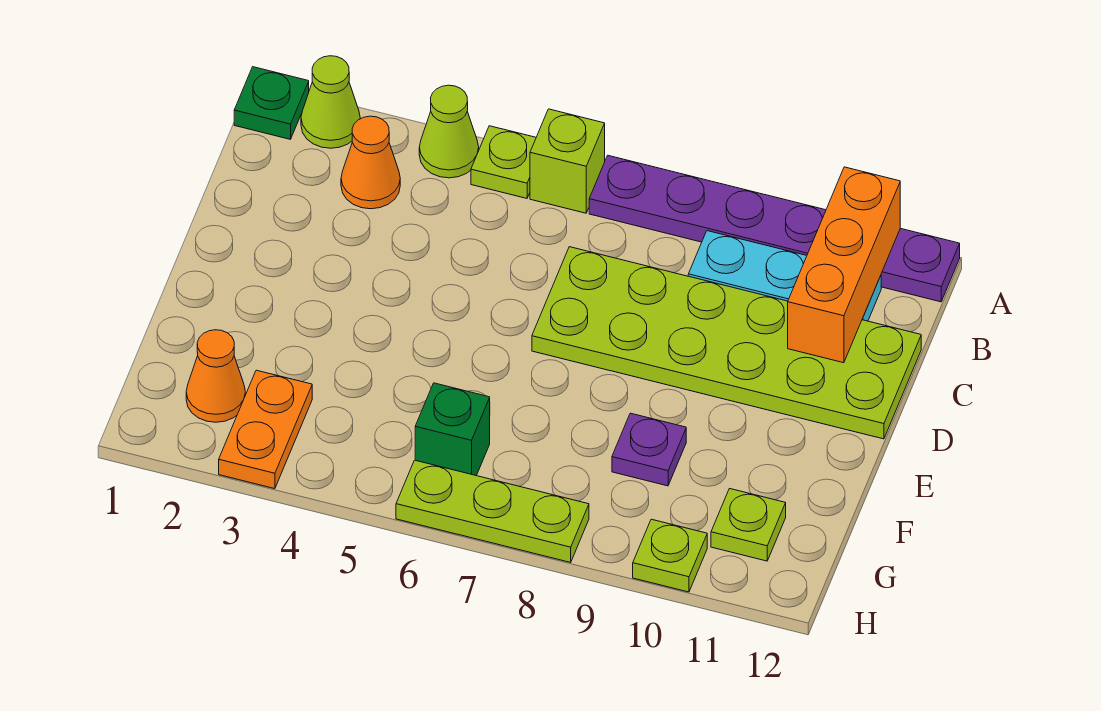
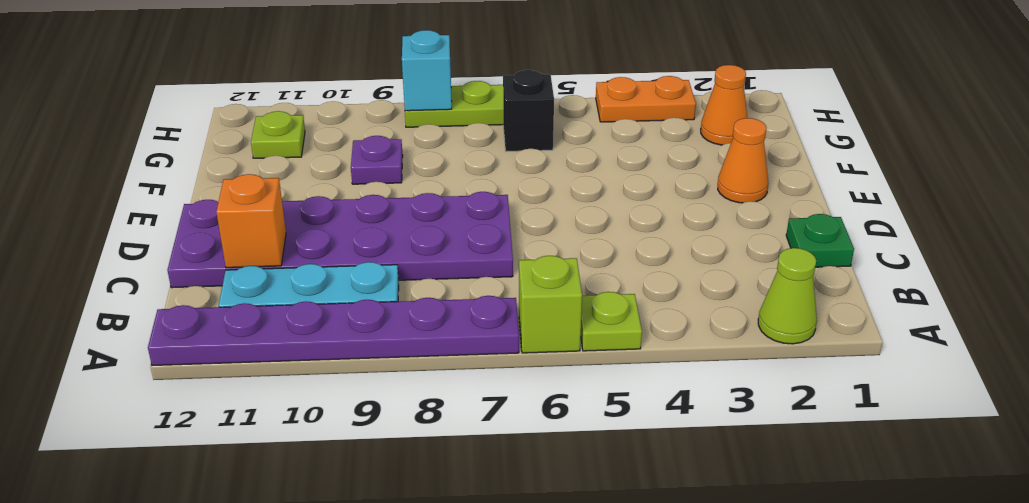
green 1x1 plate [234,67,309,139] -> green 1x1 plate moved to [786,214,854,267]
lime 1x1 cone [419,85,479,178] -> none
orange 1x3 brick [788,167,900,363] -> orange 1x1 brick [216,174,286,268]
orange 1x1 cone [341,116,400,209] -> orange 1x1 cone moved to [718,118,768,203]
lime 2x6 plate [532,247,921,439] -> purple 2x6 plate [167,192,513,288]
orange 1x2 plate [219,370,312,489] -> orange 1x2 plate turned to [596,76,696,122]
green 1x1 brick [415,383,490,476] -> black 1x1 brick [503,70,554,151]
none -> cyan 1x1 brick [402,30,452,111]
lime 1x1 plate [633,519,707,592] -> none

